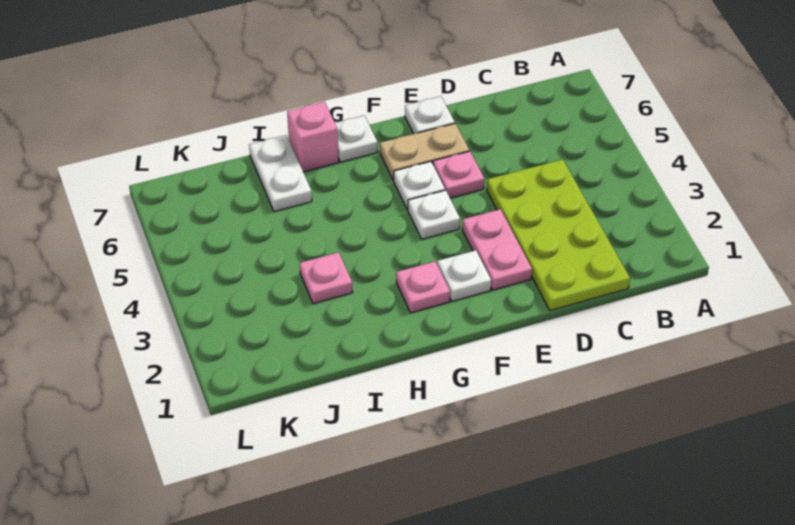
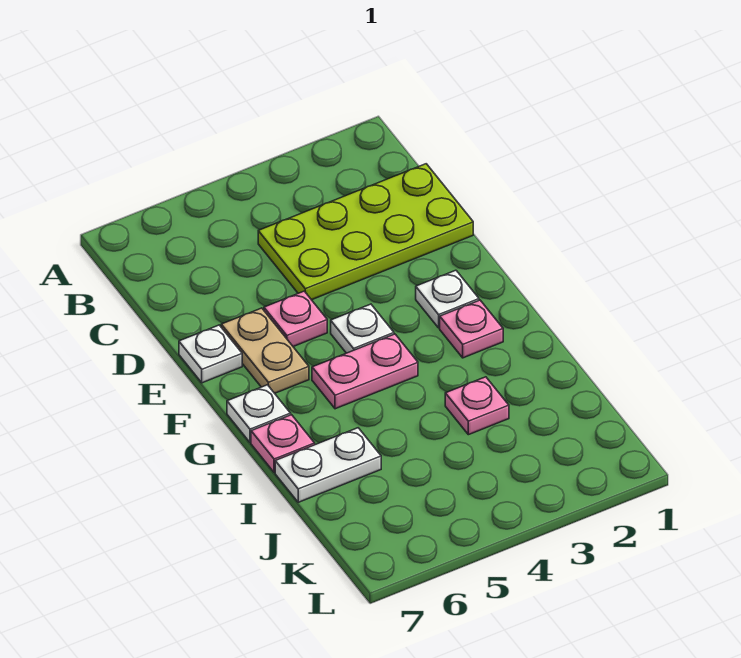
pink 1x2 plate [462,209,532,290] -> pink 1x2 plate moved to [312,334,418,409]
white 1x1 plate [394,161,445,210] -> none
pink 1x1 brick [287,102,339,172] -> pink 1x1 plate [251,415,315,473]

